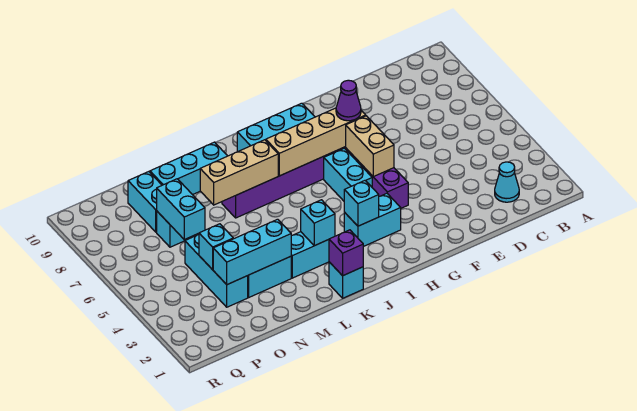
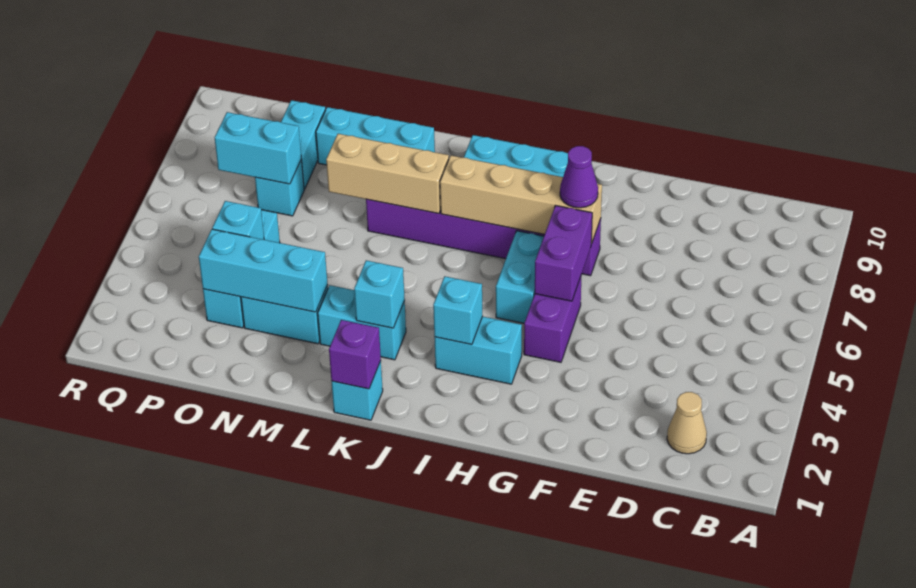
cyan 1x1 cone [495,162,519,202] -> tan 1x1 cone [667,392,707,454]
tan 1x2 brick [345,116,394,177] -> purple 1x2 brick [535,205,592,301]
cyan 1x2 brick [157,179,205,239] -> cyan 1x2 brick turned to [215,112,301,184]

